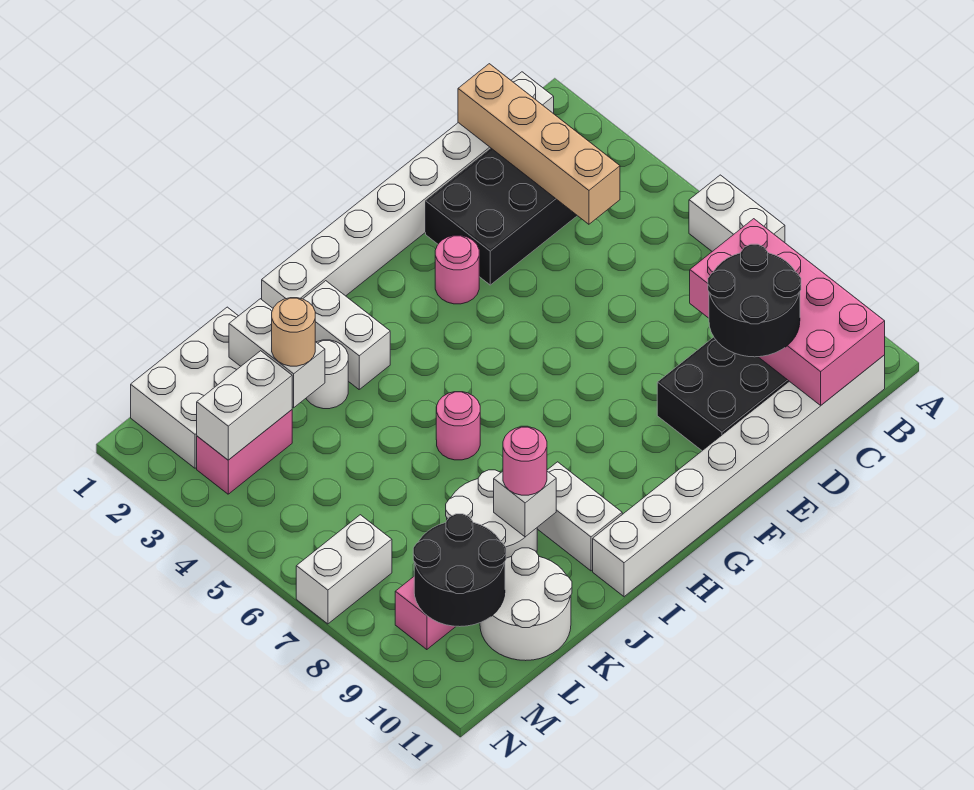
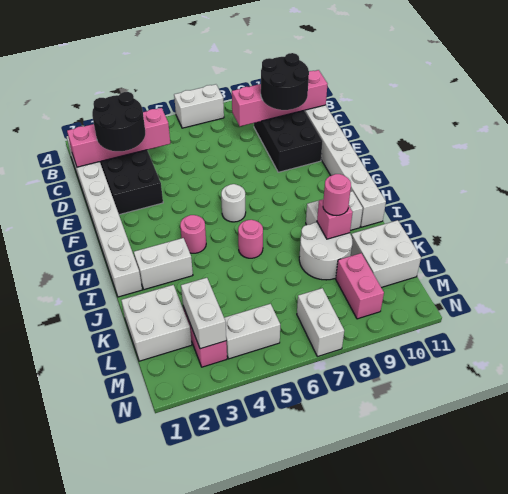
pink 2x4 brick [690,219,885,405] -> pink 1x4 brick [232,70,327,126]
tan 1x4 brick [458,64,620,224] -> pink 1x4 brick [67,108,170,167]
pink 1x1 round brick [435,235,479,304] -> pink 1x1 round brick moved to [180,215,206,253]
white 1x1 round brick [306,340,348,409] -> white 1x1 round brick moved to [221,184,246,222]
white 1x1 brick [494,471,556,537] -> pink 1x1 brick [317,199,353,239]
white 2x3 brick [131,307,241,468] -> white 2x2 brick [121,285,192,361]
white 1x2 brick [229,299,325,408] -> white 1x2 brick moved to [224,303,280,359]
tan 1x1 round brick [272,298,315,366] -> none
white 2x2 round brick [480,548,572,661] -> white 2x2 brick [351,220,421,288]
black 2x2 round brick [413,514,506,627] -> black 2x2 round brick moved to [92,92,145,151]

